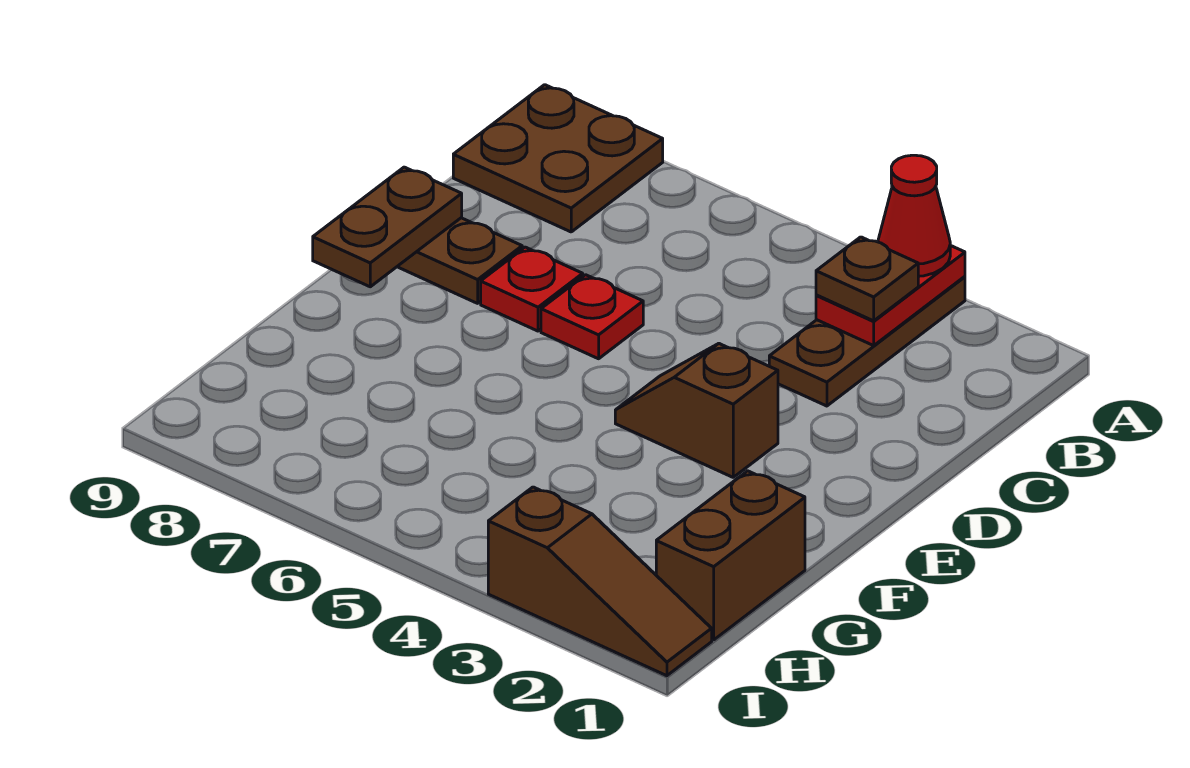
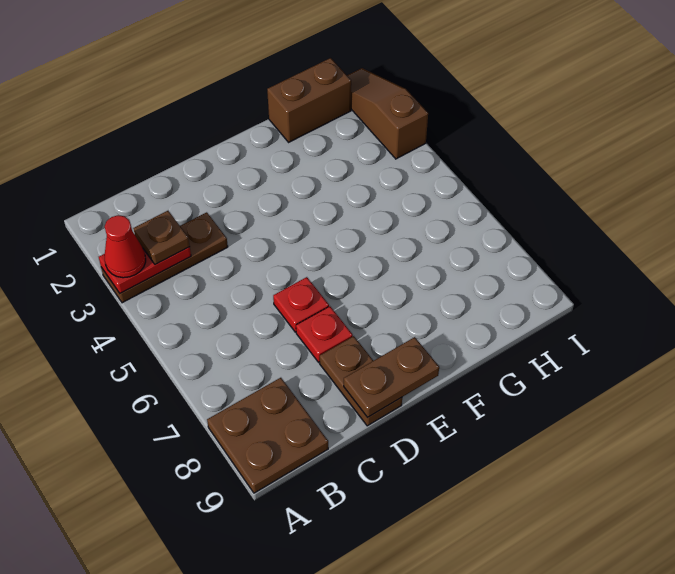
brown 1x2 slope [615,343,778,477] -> none

